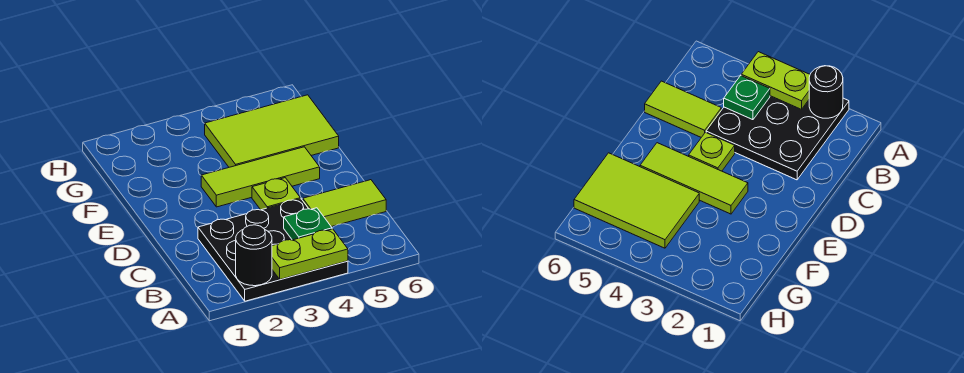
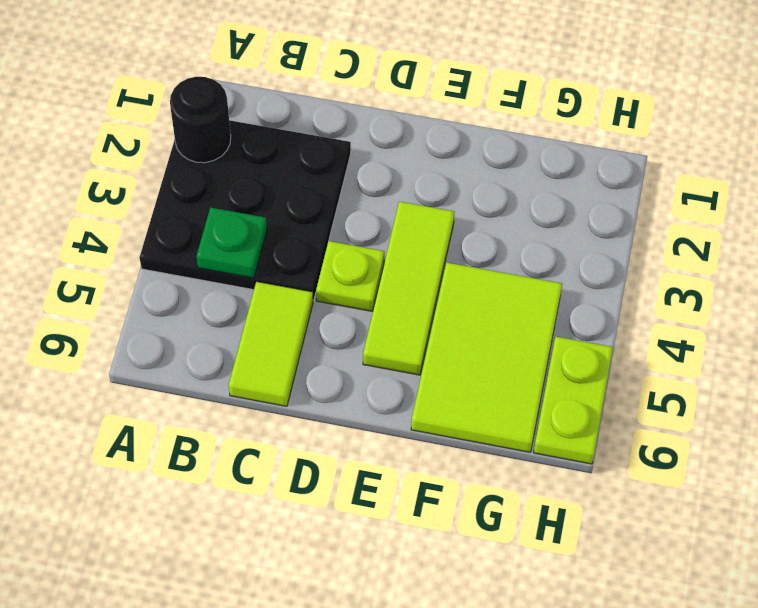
lime 1x2 plate [272,229,348,280] -> lime 1x2 plate moved to [534,337,613,464]

